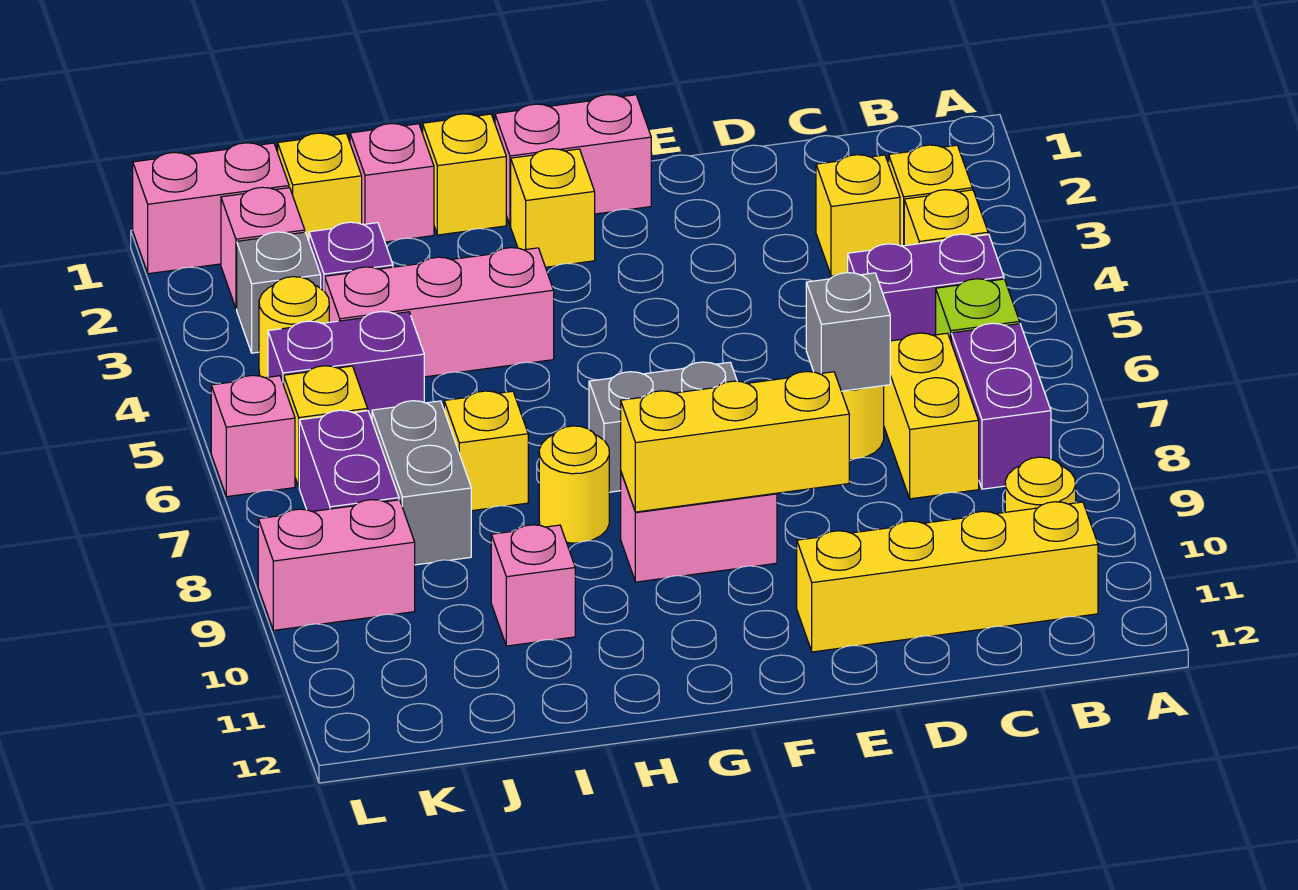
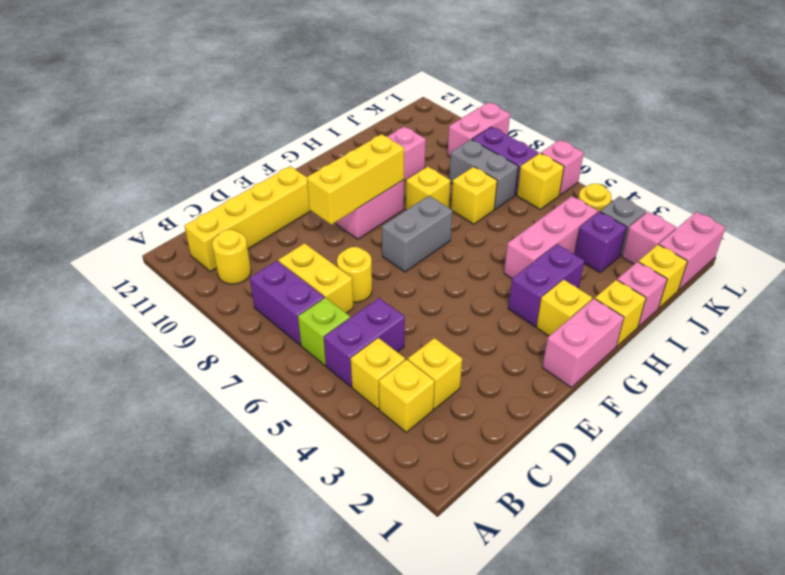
grey 1x1 brick [806,273,890,391] -> none
yellow 1x1 round brick [539,426,609,543] -> yellow 1x1 brick [406,167,451,210]
purple 1x2 brick [268,312,424,420] -> purple 1x2 brick moved to [508,244,584,326]

